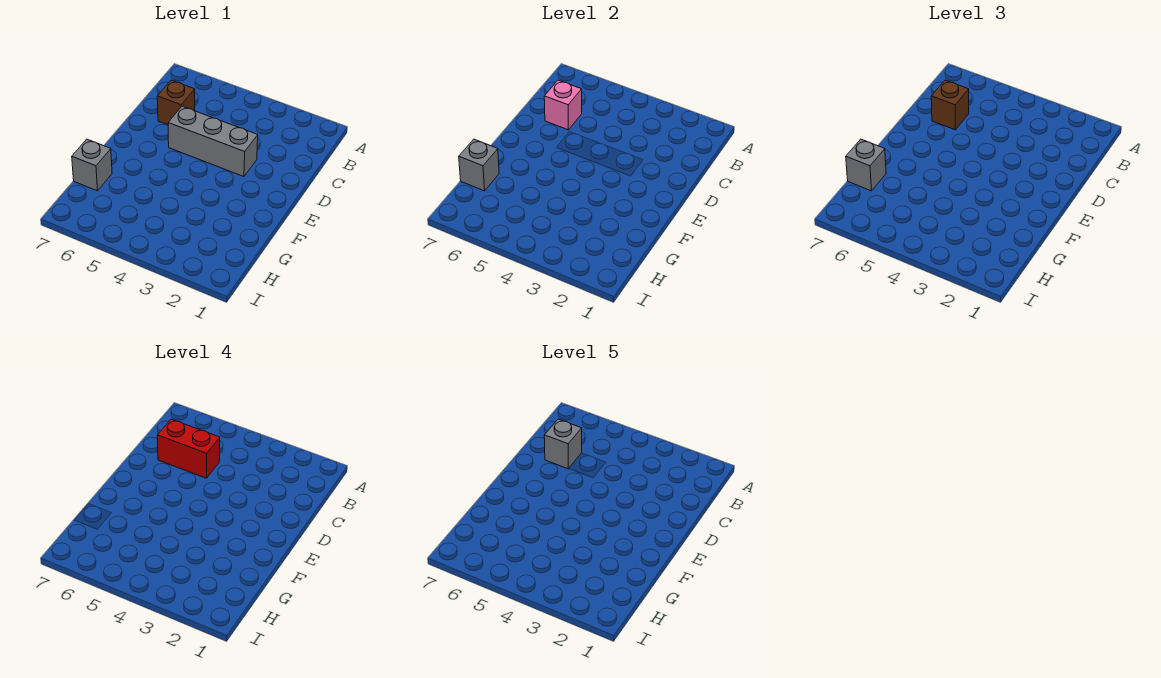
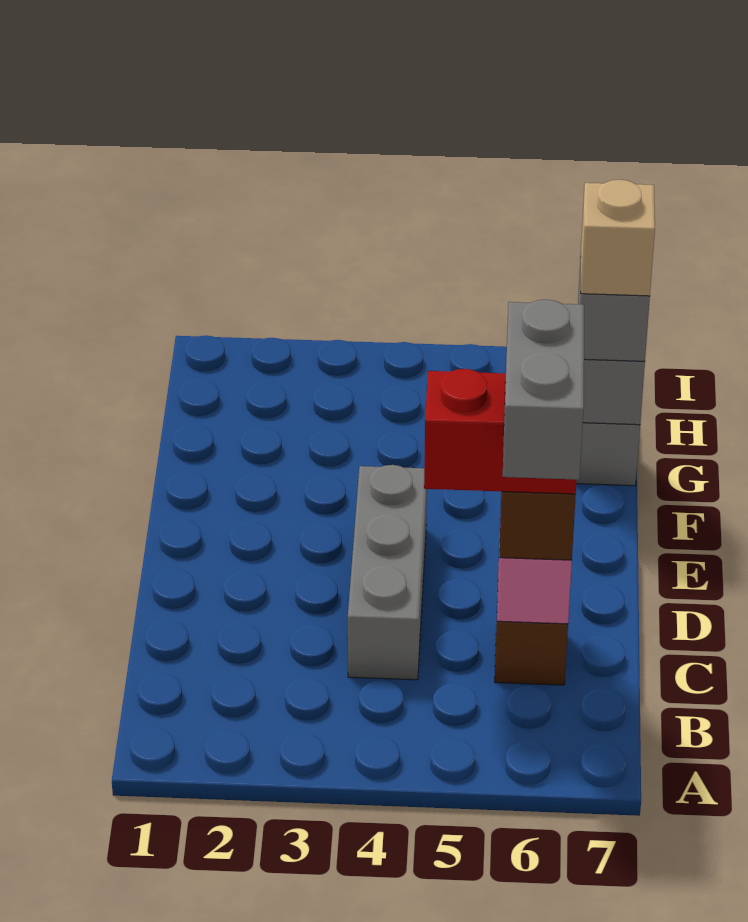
grey 1x1 brick [544,419,582,469] -> grey 1x2 brick [503,300,584,480]
grey 1x3 brick [168,106,258,177] -> grey 1x3 brick turned to [348,465,427,680]
none -> tan 1x1 brick [581,180,655,296]

